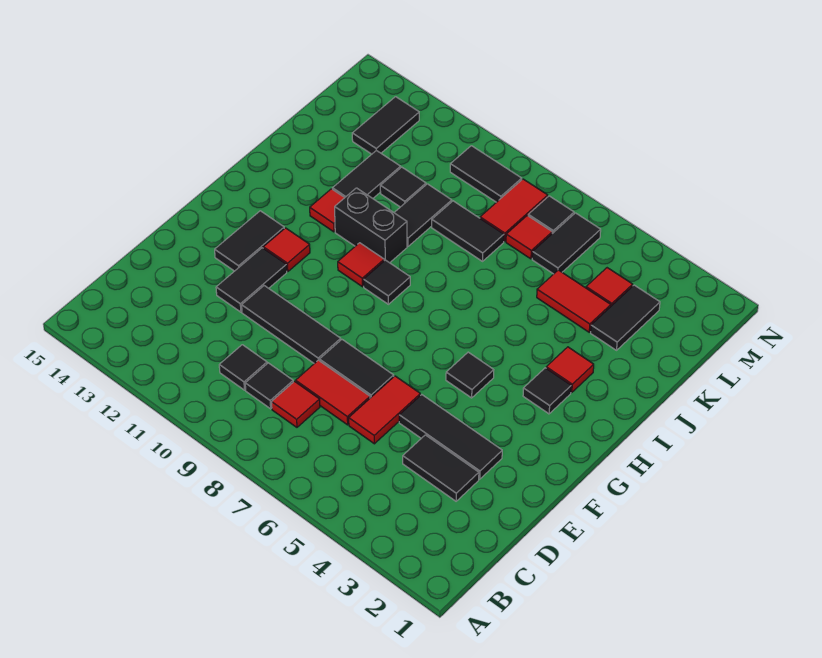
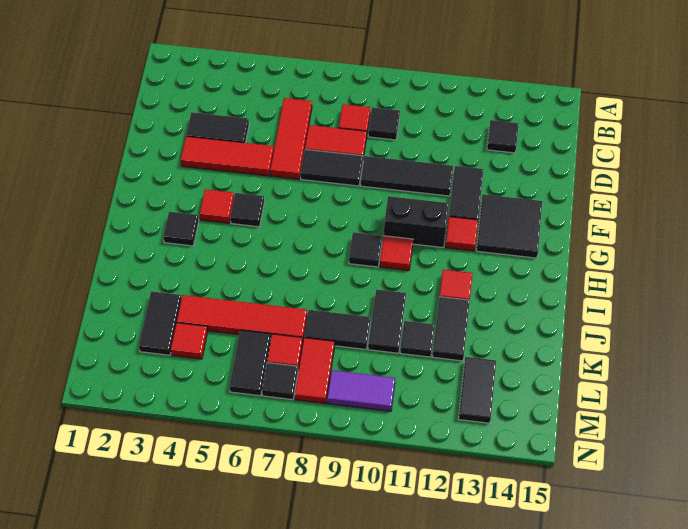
black 1x1 tile [219,345,267,390] -> black 1x1 tile moved to [487,120,519,153]
red 1x2 tile [349,376,420,444] -> red 1x3 tile [270,98,312,179]
black 1x3 tile [399,395,502,479] -> red 1x3 tile [181,136,274,176]
black 1x2 tile [215,211,284,271] -> black 2x2 tile [476,194,542,258]
red 1x1 tile [546,347,594,393] -> red 1x1 tile moved to [200,189,234,223]
black 1x2 brick [335,188,407,263] -> black 1x2 brick moved to [384,196,449,248]
red 1x2 tile [537,270,611,332] -> red 1x4 tile [177,295,307,340]
black 1x2 tile [450,146,522,202] -> purple 1x2 tile [327,370,395,411]

